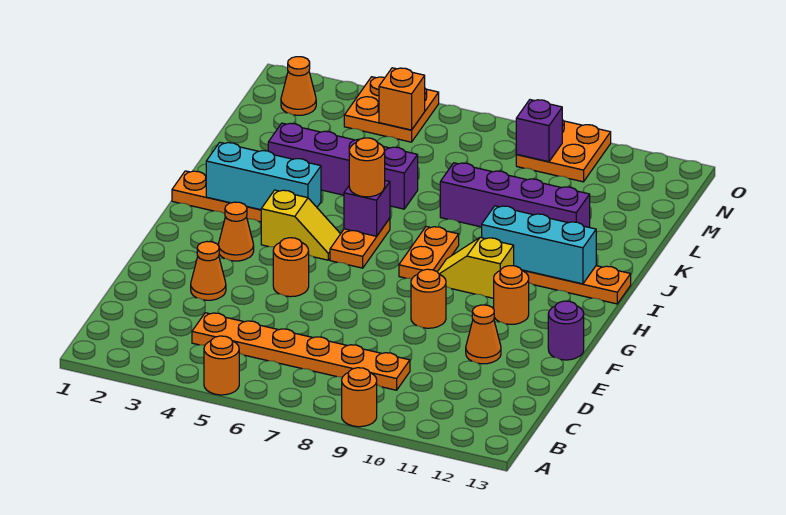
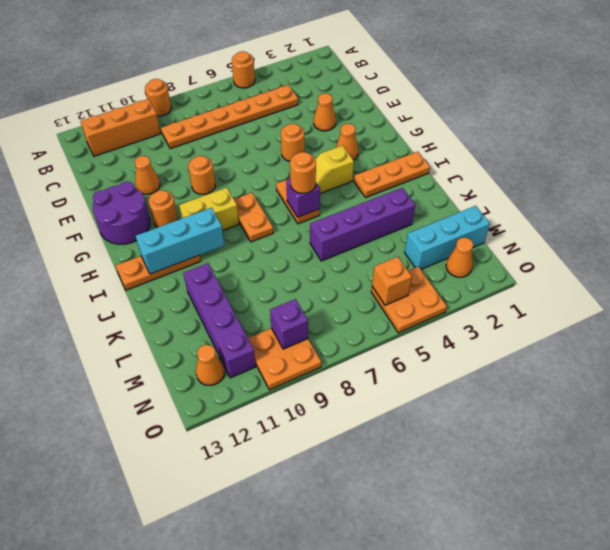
none -> orange 1x3 brick [80,99,161,156]
purple 1x1 round brick [548,301,584,360] -> purple 2x2 round brick [93,181,150,244]
yellow 1x2 slope [438,237,514,298] -> yellow 1x2 brick [179,188,239,231]
cyan 1x3 brick [206,142,321,210] -> cyan 1x3 brick moved to [405,206,490,269]
purple 1x4 brick [440,163,590,227] -> purple 1x4 brick turned to [183,263,256,378]
none -> orange 1x1 cone [196,345,224,385]

